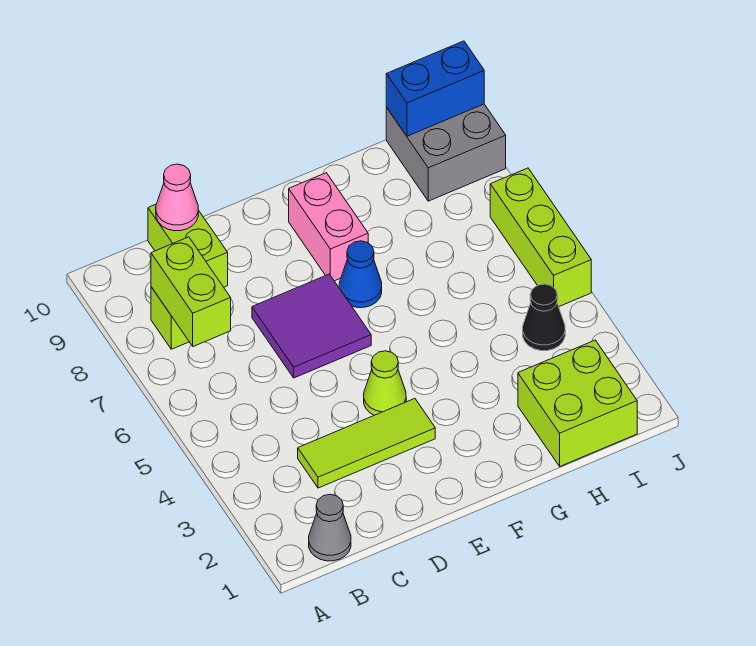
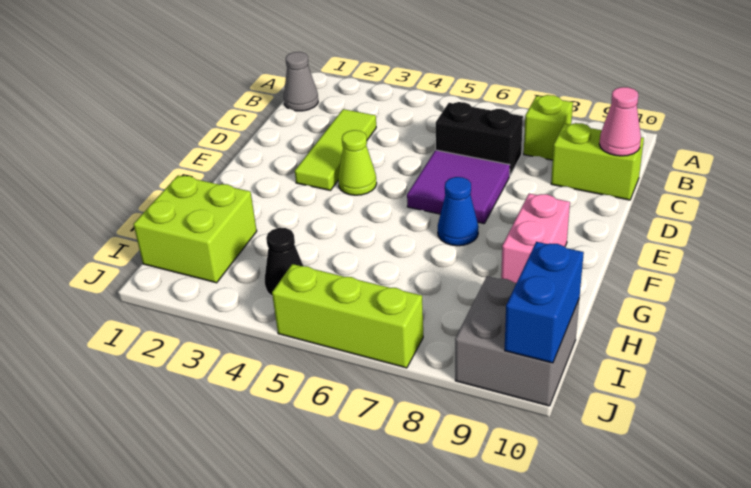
lime 1x2 brick [151,237,231,347] -> none
none -> black 1x2 brick [436,102,523,176]
pink 1x2 brick [289,173,368,281] -> pink 1x2 brick turned to [501,194,570,283]

